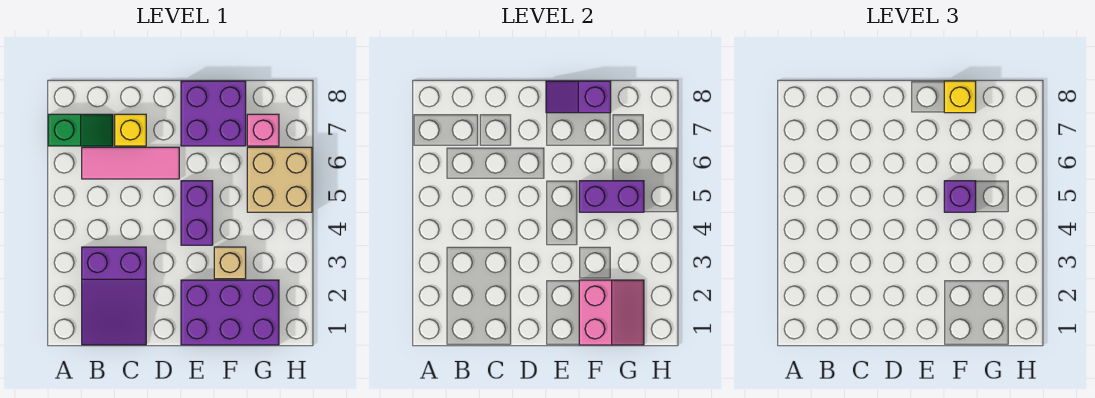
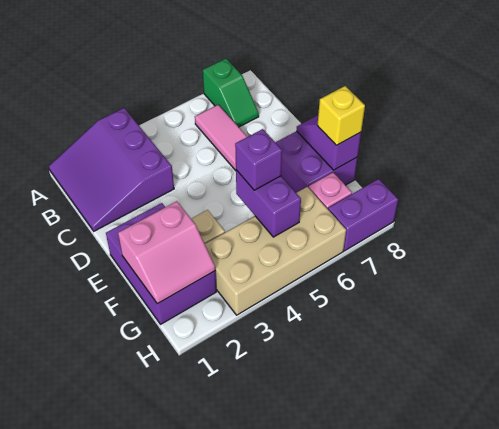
purple 2x3 slope [82,247,146,345] -> purple 3x3 slope [49,108,174,231]
yellow 1x1 brick [115,114,146,146] -> none
purple 1x2 brick [181,181,213,245] -> purple 1x2 brick moved to [328,179,398,251]
tan 2x2 brick [247,147,312,212] -> tan 2x4 brick [205,187,346,315]

